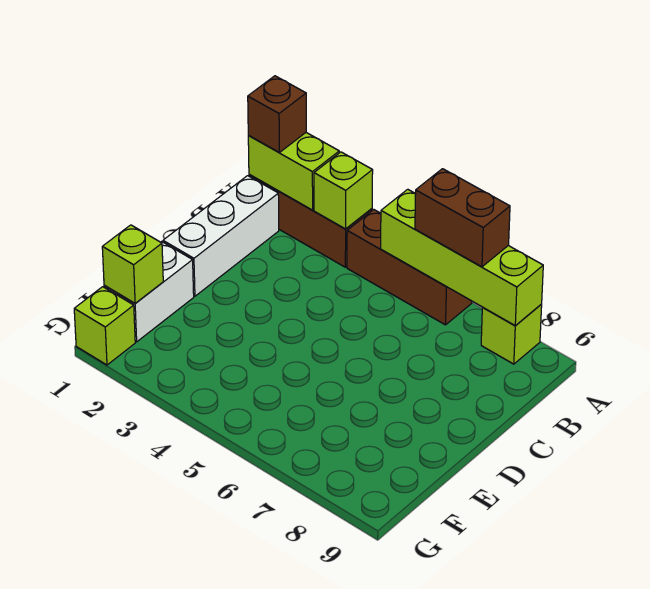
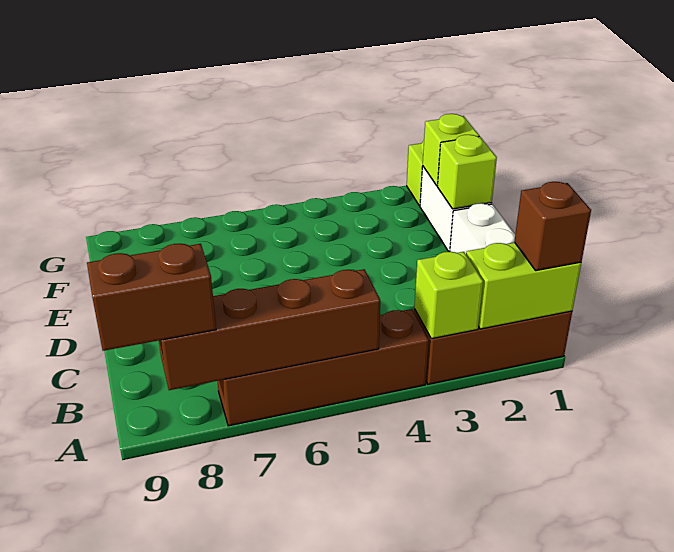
brown 1x3 brick [347,210,472,325] -> brown 1x4 brick [218,309,429,426]
lime 1x4 brick [381,189,543,326] -> brown 1x4 brick [159,269,380,390]
brown 1x2 brick [415,169,510,267] -> brown 1x2 brick moved to [87,244,216,351]
lime 1x1 brick [481,304,542,364] -> lime 1x1 brick moved to [437,135,497,209]

